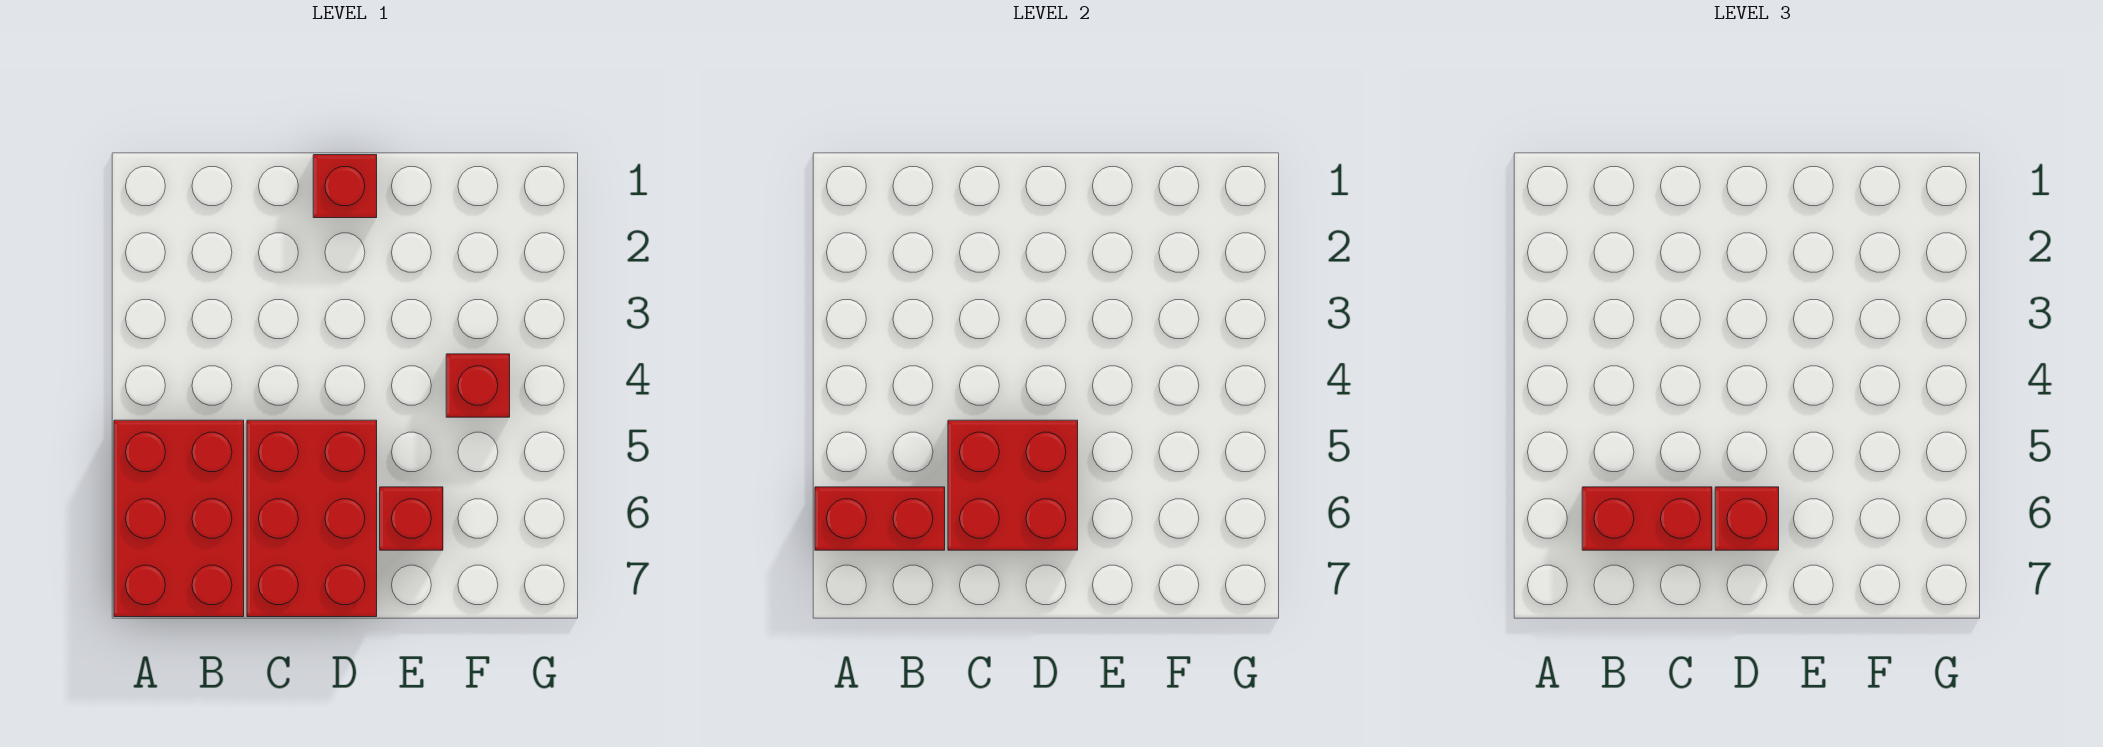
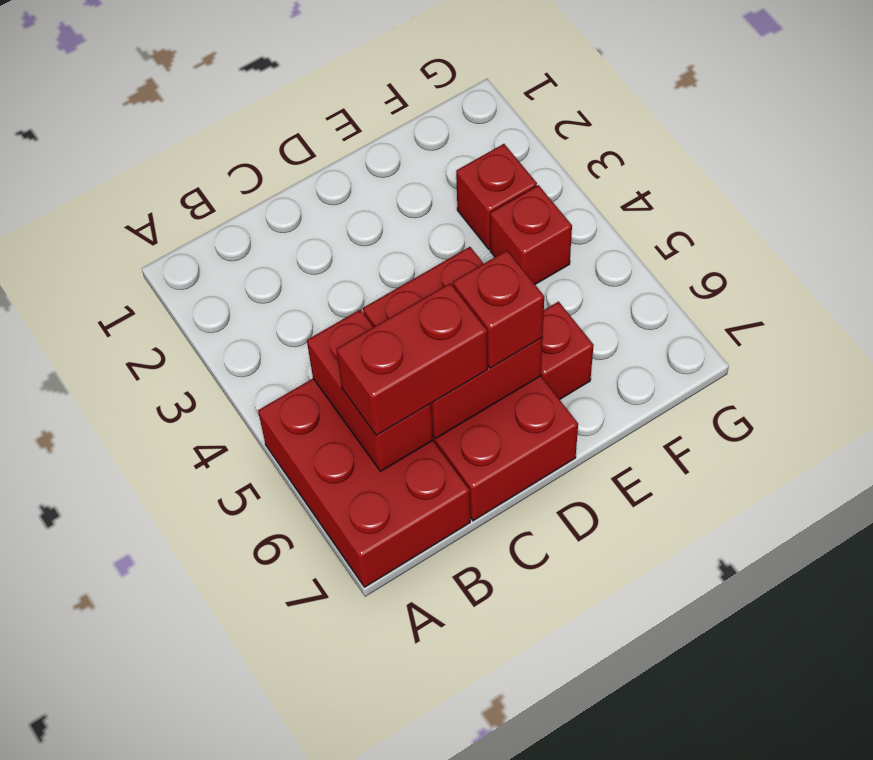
red 1x2 brick [815,487,945,550] -> red 1x2 brick turned to [307,310,433,471]
red 1x1 brick [313,155,377,218] -> red 1x1 brick moved to [456,144,537,249]

